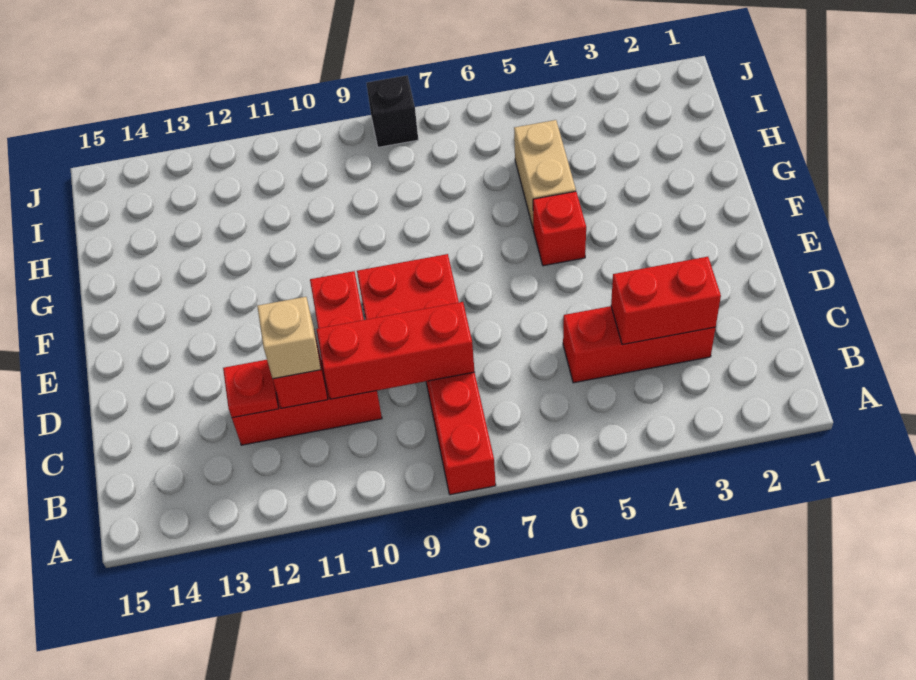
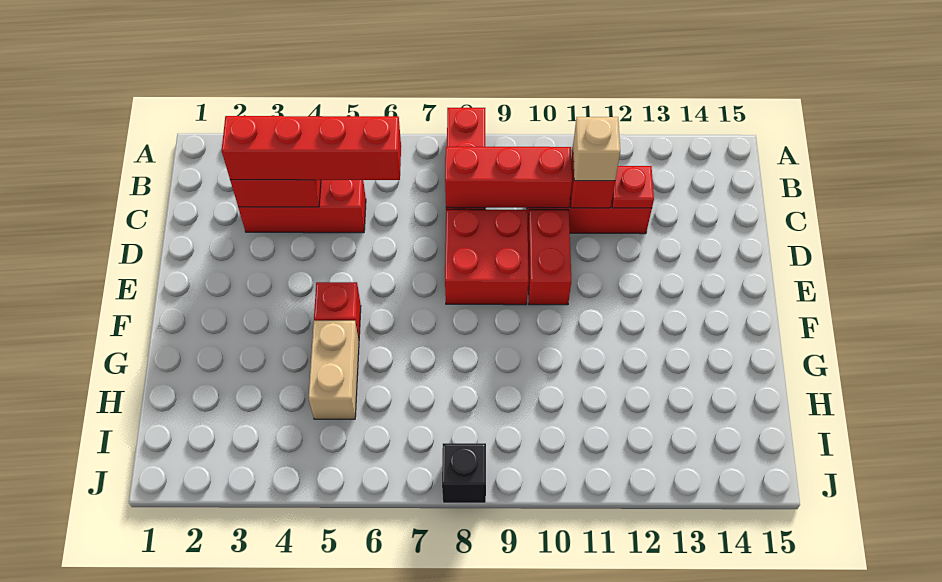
none -> red 1x4 brick [222,116,401,180]

